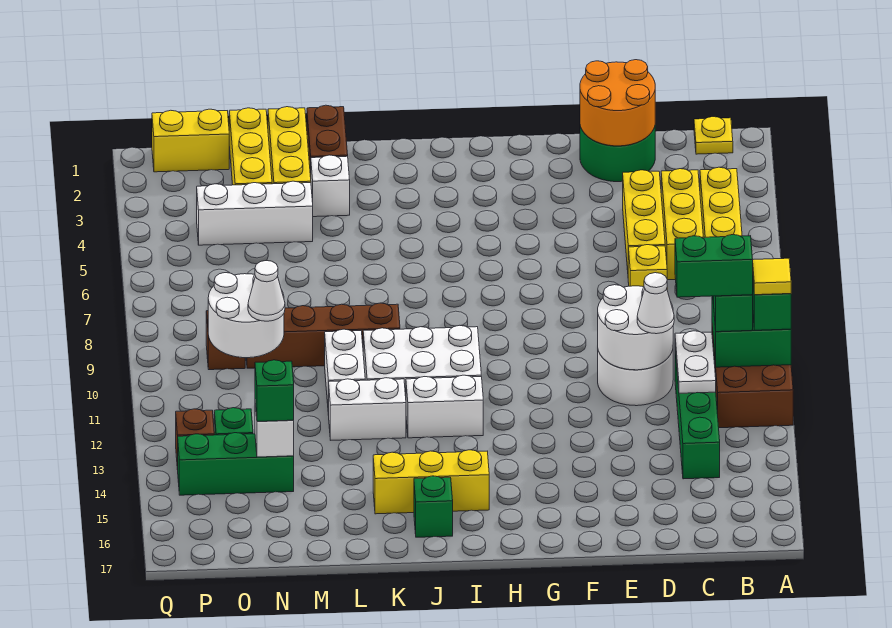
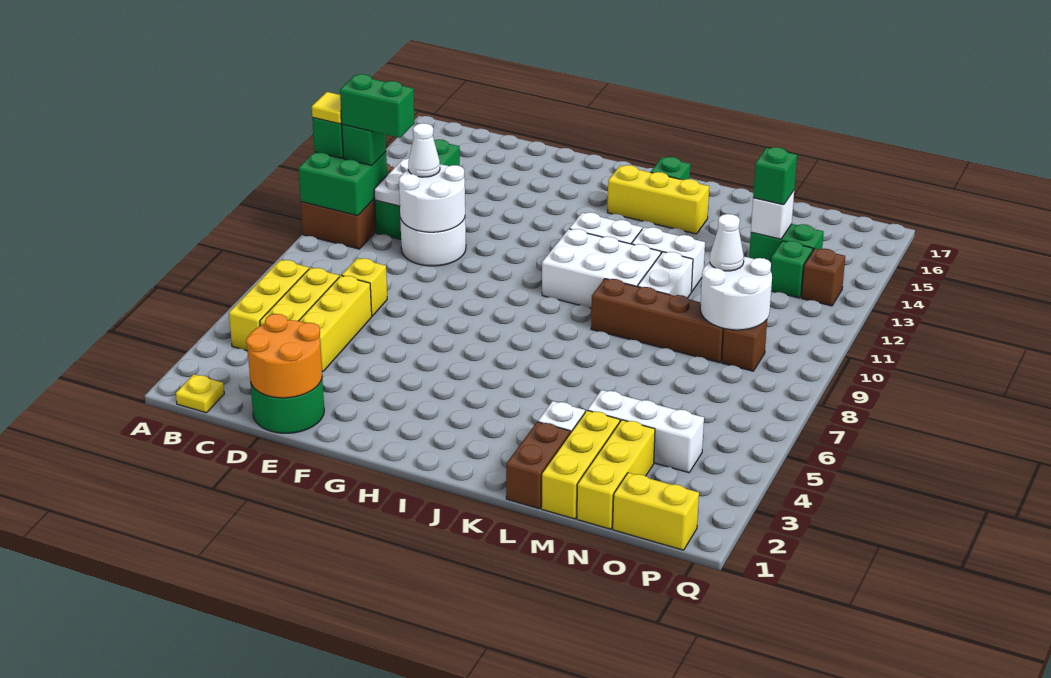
green 1x3 brick [178,433,294,495] -> green 1x2 brick [749,224,824,263]

